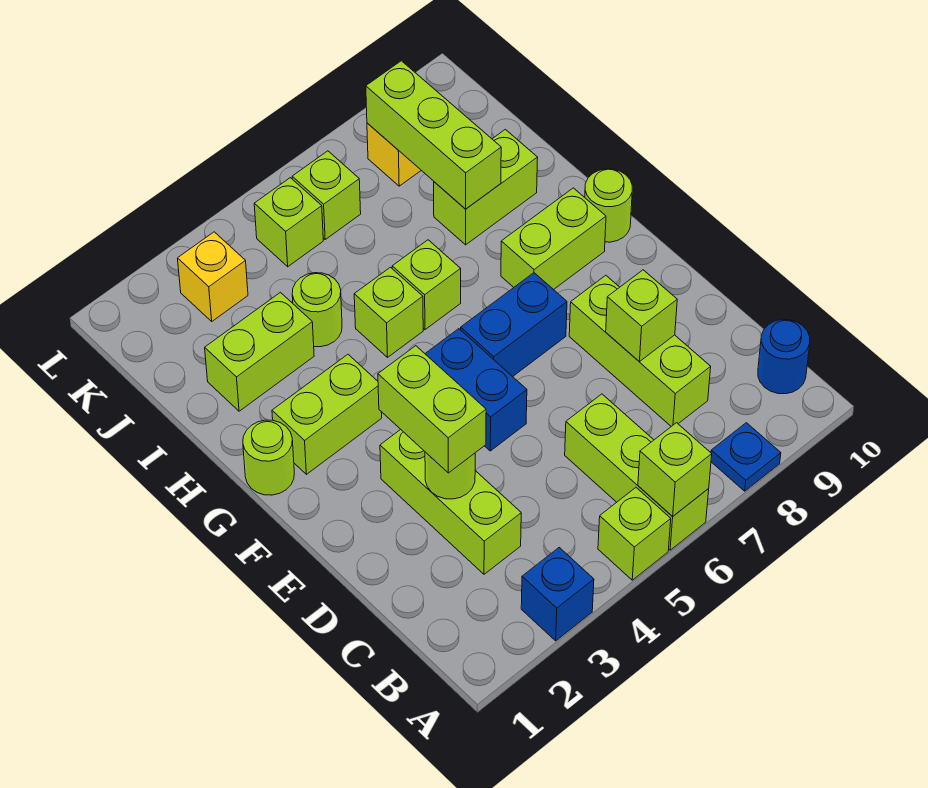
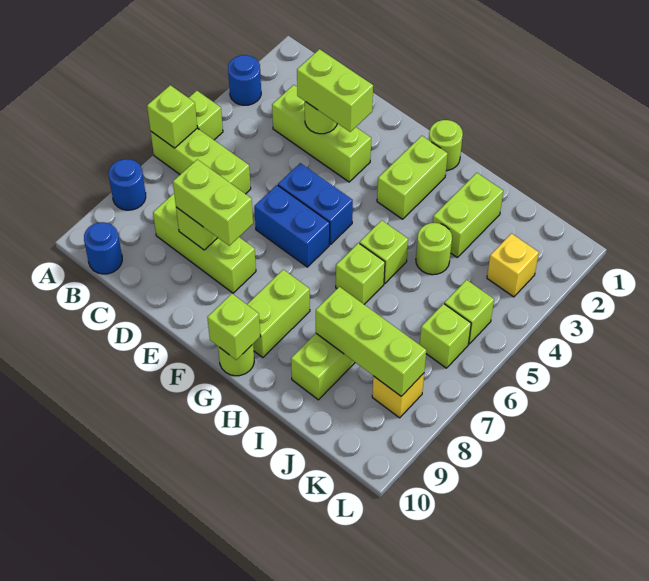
blue 1x1 brick [521,548,594,641] -> blue 1x1 round brick [228,55,261,105]
blue 1x1 plate [711,423,781,491] -> blue 1x1 round brick [109,159,146,210]
none -> lime 1x2 brick [173,159,253,246]
blue 1x2 brick [461,273,567,377] -> blue 1x2 brick turned to [254,185,330,267]
none -> lime 1x1 brick [207,294,260,360]

